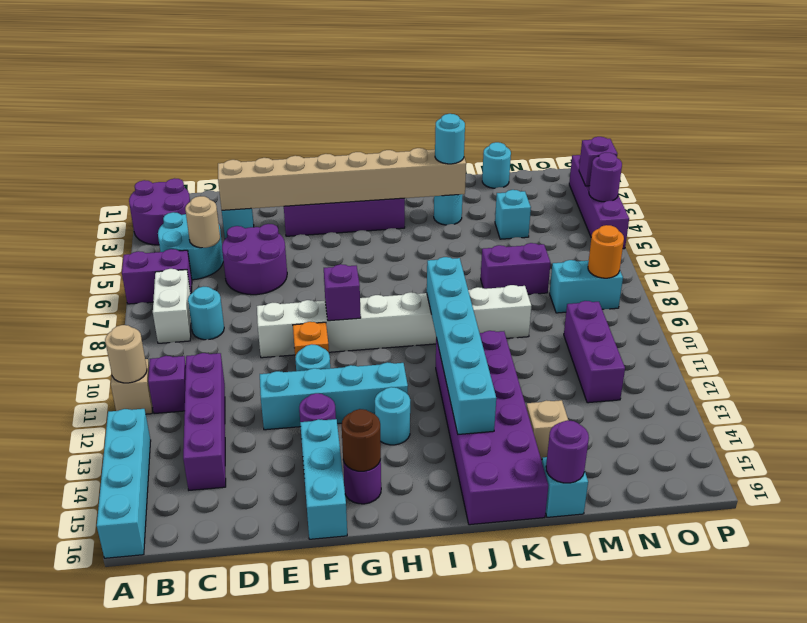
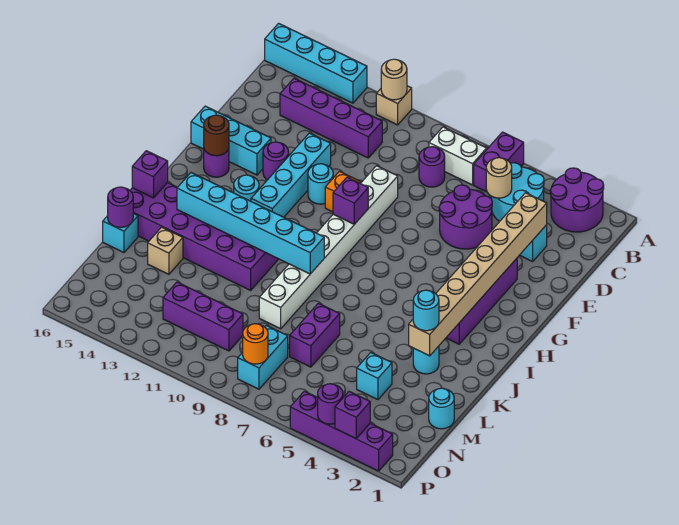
purple 1x1 brick [148,356,186,414] -> purple 1x1 brick moved to [132,151,168,198]
cyan 1x1 round brick [188,287,224,340] -> purple 1x1 round brick [419,147,445,187]

